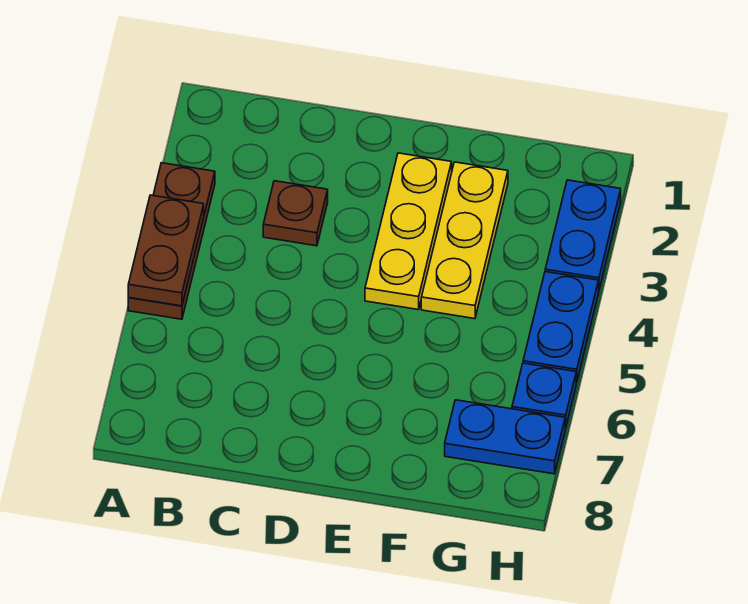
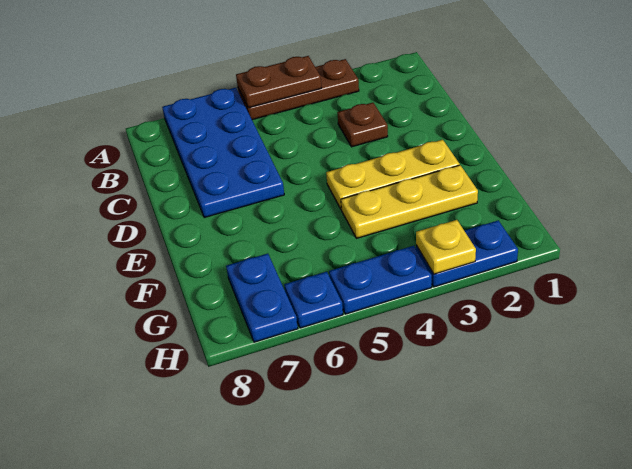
none -> blue 2x4 plate [162,88,284,218]
none -> yellow 1x1 plate [416,220,476,274]

